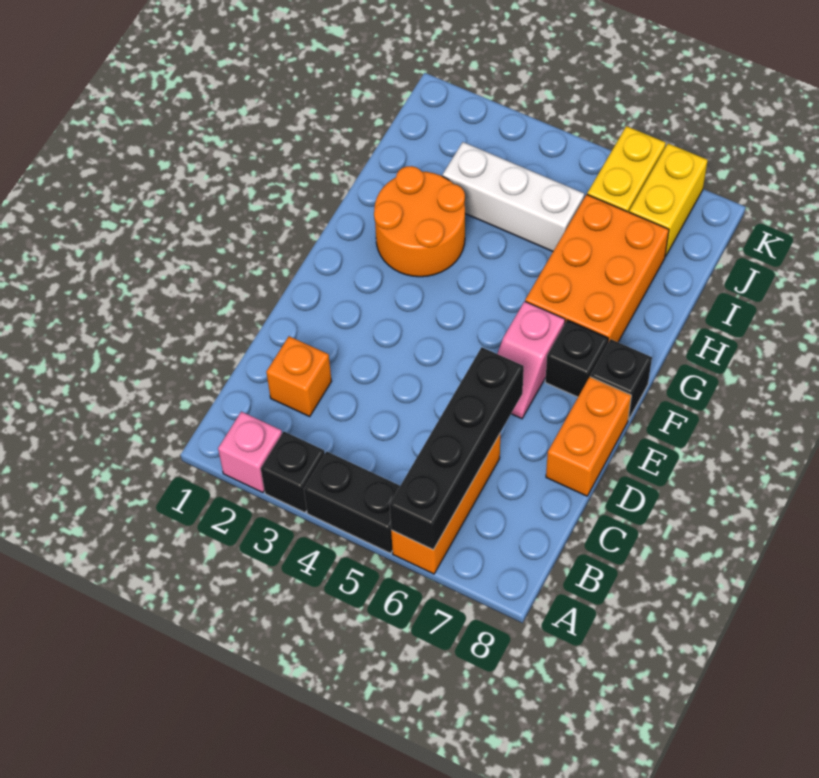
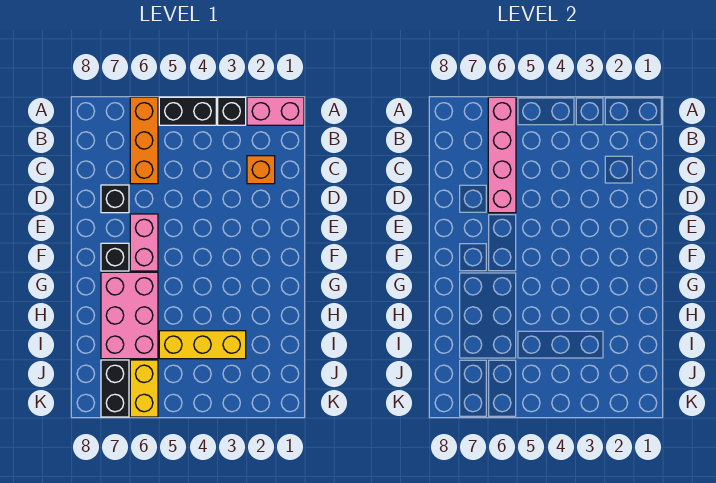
pink 1x1 brick [218,412,282,493] -> pink 1x2 brick [247,97,304,125]
black 1x4 brick [390,347,524,550] -> pink 1x4 brick [488,97,516,213]
orange 1x2 brick [546,377,631,496] -> none
pink 1x2 slope [497,301,565,419] -> pink 1x2 brick [130,214,158,271]
black 1x1 brick [590,339,652,420] -> black 1x1 brick moved to [101,185,129,213]
orange 2x2 round brick [374,166,465,277] -> none
orange 2x3 brick [525,194,669,343] -> pink 2x3 brick [101,272,158,359]
white 1x3 brick [443,142,584,251] -> yellow 1x3 brick [159,331,246,359]
yellow 1x2 brick [629,144,708,257] -> black 1x2 brick [101,360,129,417]

